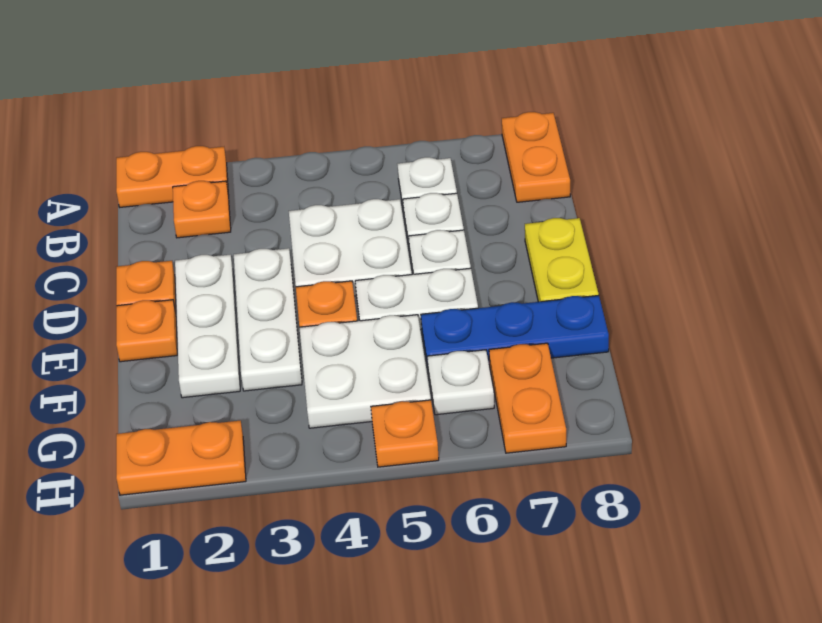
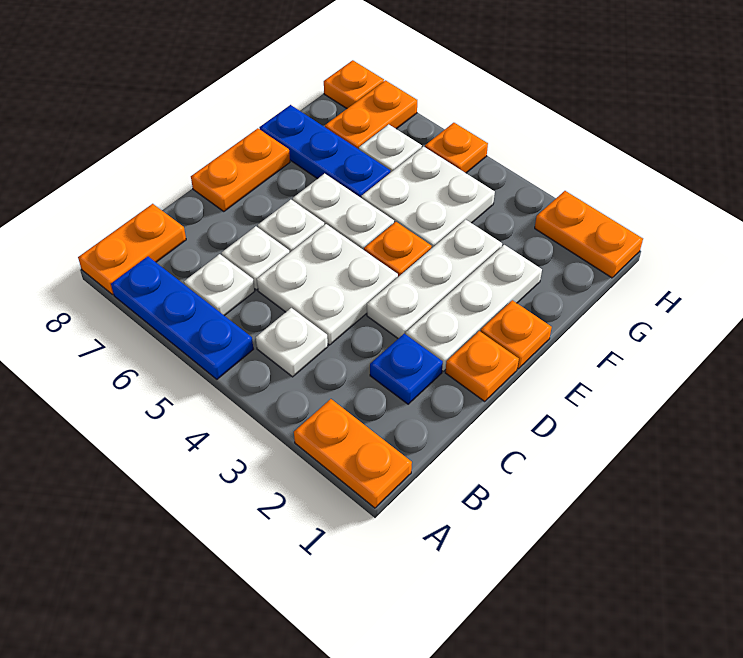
none -> blue 1x3 plate [111,257,253,379]
orange 1x1 plate [173,181,231,238] -> orange 1x1 plate moved to [324,60,384,108]
none -> white 1x1 plate [256,308,328,377]
none -> blue 1x1 plate [370,334,443,404]
yellow 1x2 plate [525,218,599,302] -> orange 1x2 plate [191,128,290,211]

